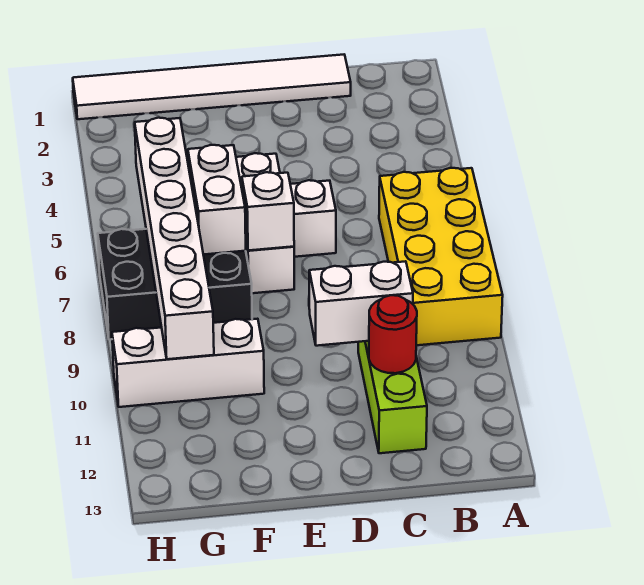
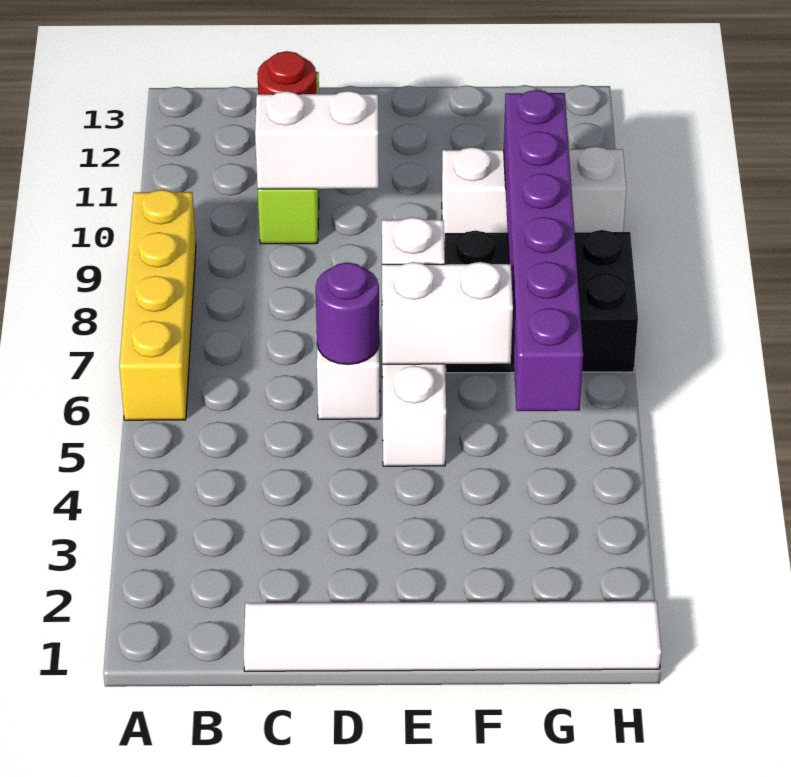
yellow 2x4 brick [379,168,503,345] -> yellow 1x4 brick [119,190,196,420]
none -> purple 1x1 round brick [316,262,379,364]
white 1x2 brick [188,145,246,255] -> white 1x2 brick turned to [382,262,513,364]
white 1x6 brick [135,118,214,359] -> purple 1x6 brick [504,90,583,411]

